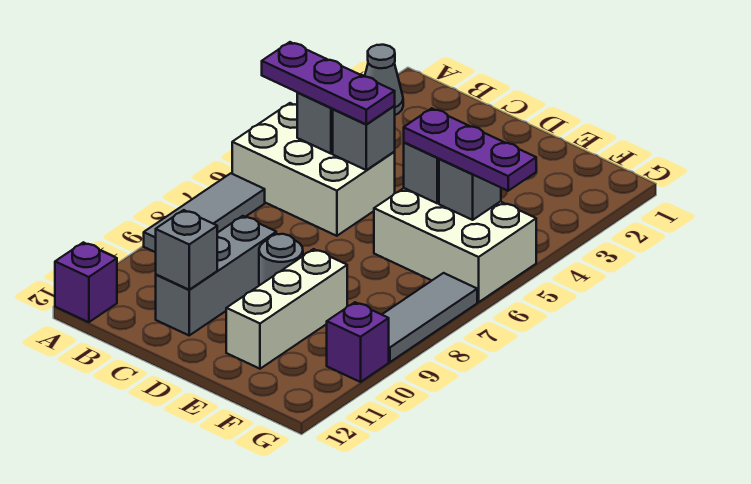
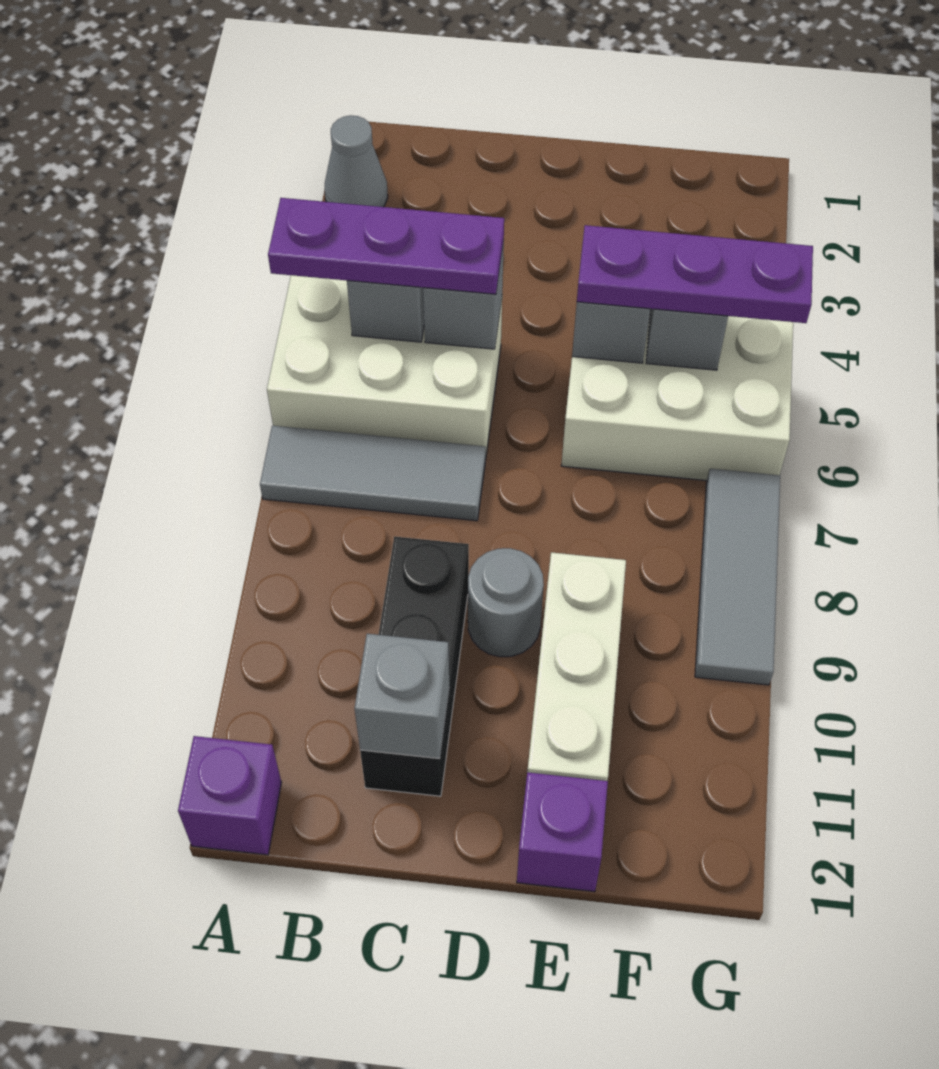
grey 1x3 tile [144,173,265,252] -> grey 1x3 tile turned to [260,426,486,521]
grey 1x3 brick [156,216,276,335] -> black 1x3 brick [360,537,469,796]
purple 1x1 brick [327,302,389,382] -> purple 1x1 brick moved to [517,772,608,892]

